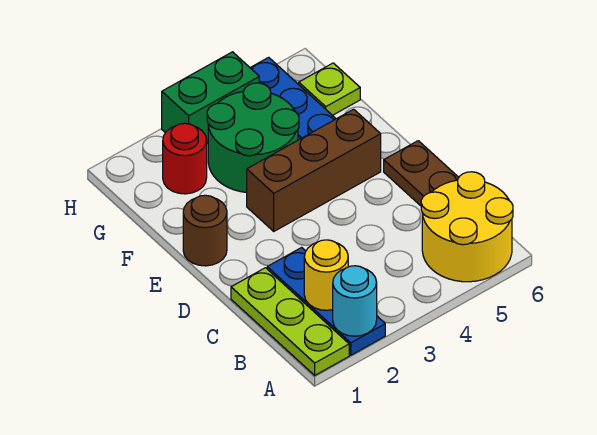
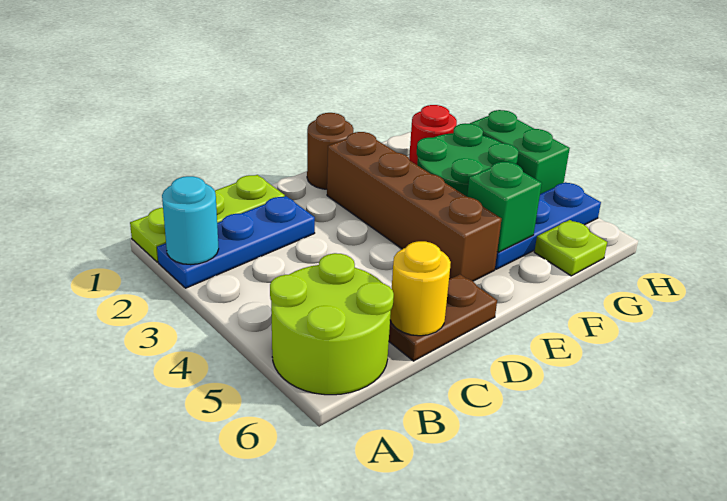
yellow 2x2 round brick [421,172,513,282] -> lime 2x2 round brick [270,253,394,395]
yellow 1x1 round brick [304,240,348,310] -> yellow 1x1 round brick moved to [390,241,451,336]
brown 1x3 brick [247,109,381,231] -> brown 1x4 brick [327,132,502,281]
none -> green 1x1 brick [467,162,542,252]

